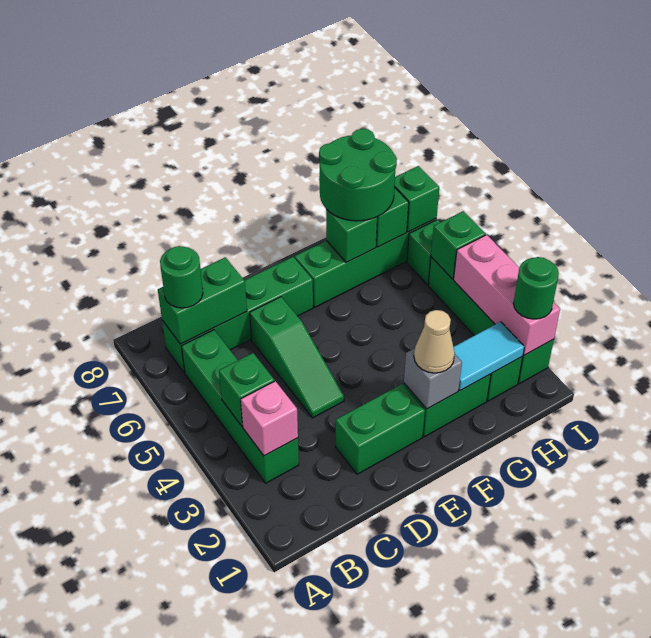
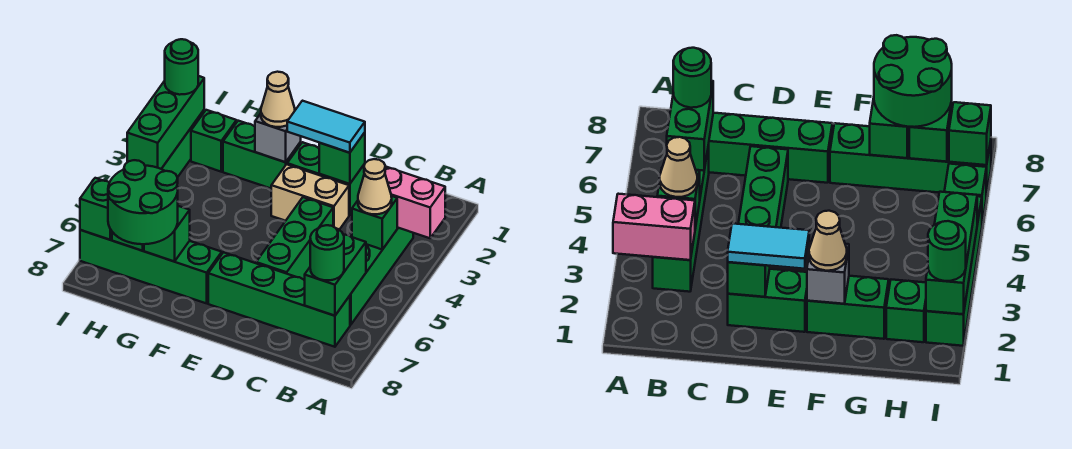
pink 1x1 brick [241,381,298,456] -> pink 1x2 brick [385,166,445,238]
none -> tan 1x1 cone [358,159,392,214]
green 1x2 brick [158,257,247,344] -> green 1x2 brick turned to [305,235,366,316]
none -> tan 1x2 brick [271,164,349,230]
green 1x3 slope [250,297,344,418] -> green 1x3 brick [256,197,333,279]
cyan 1x2 tile [454,322,524,391] -> cyan 1x2 tile moved to [287,101,365,153]
pink 1x3 brick [454,235,560,355] -> green 1x3 brick [127,76,204,169]
green 1x1 brick [431,211,485,279] -> green 1x1 brick moved to [319,132,365,184]

